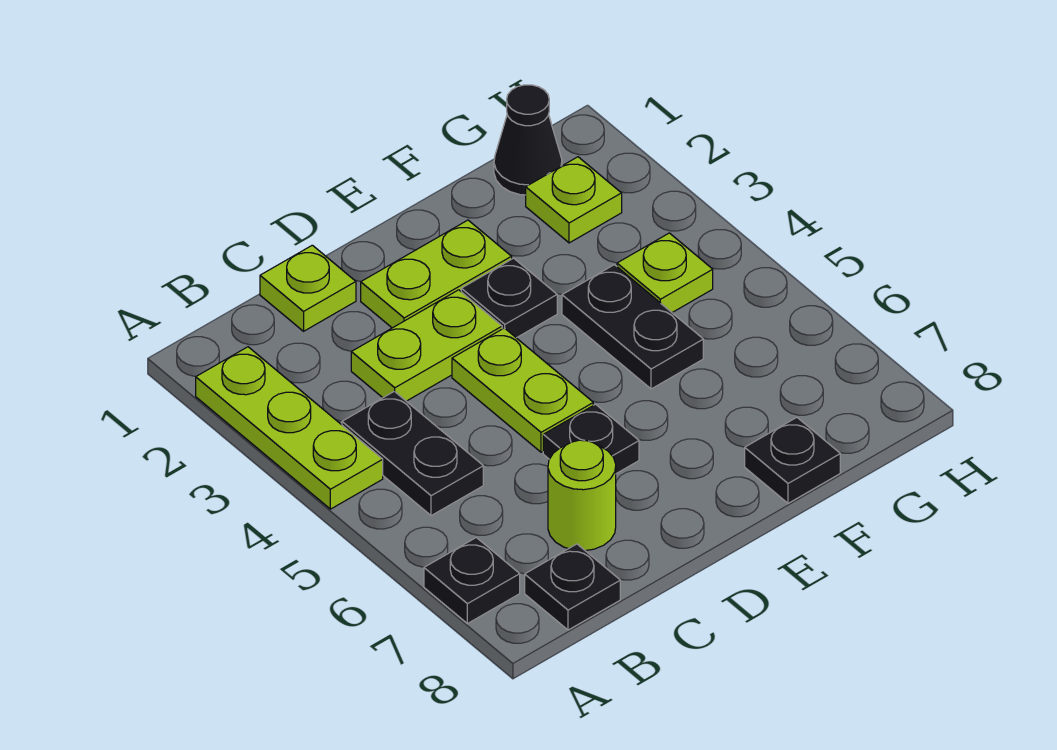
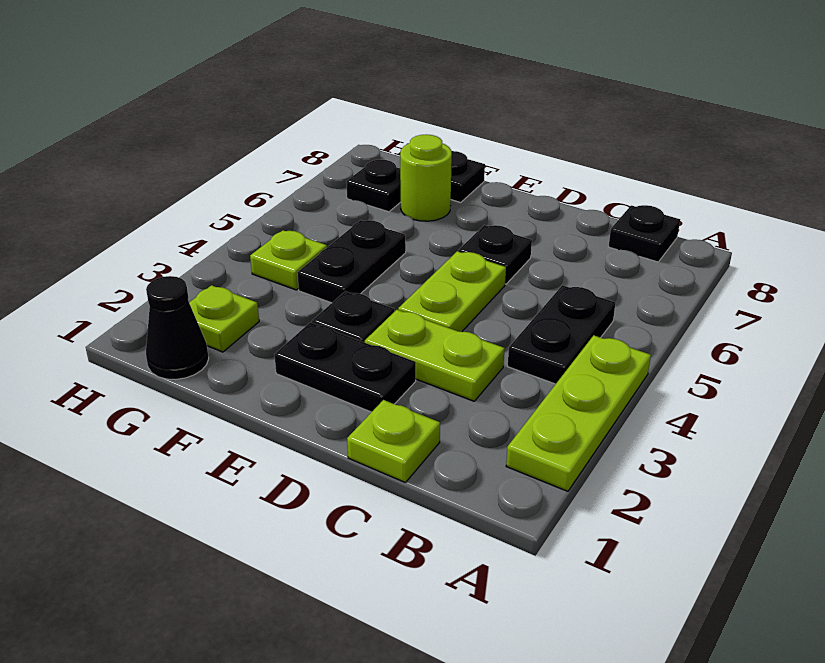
black 1x1 plate [424,538,520,624] -> black 1x1 plate moved to [346,160,401,212]
lime 1x1 round brick [548,440,616,551] -> lime 1x1 round brick moved to [400,134,452,221]
lime 1x2 plate [361,220,512,328] -> black 1x2 plate [274,322,416,412]

